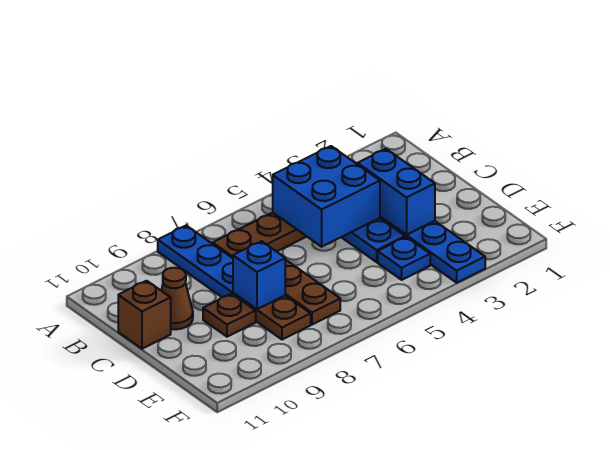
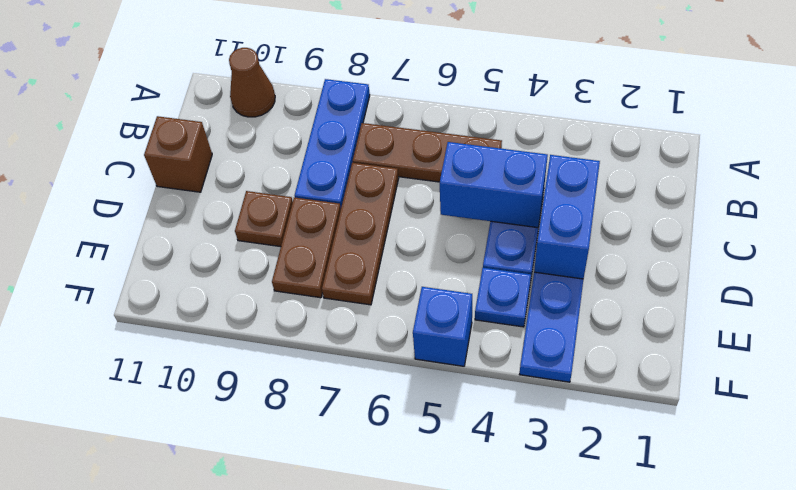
blue 2x2 brick [273,146,380,247] -> blue 1x2 brick [440,142,548,228]
brown 1x1 cone [161,268,193,329] -> brown 1x1 cone moved to [229,48,275,117]
blue 1x1 brick [233,241,285,309] -> blue 1x1 brick moved to [413,287,472,366]

